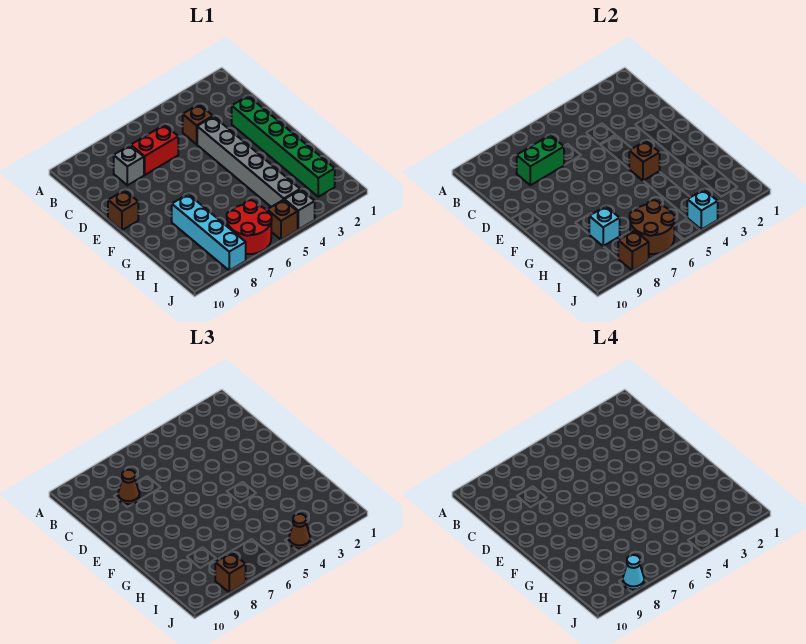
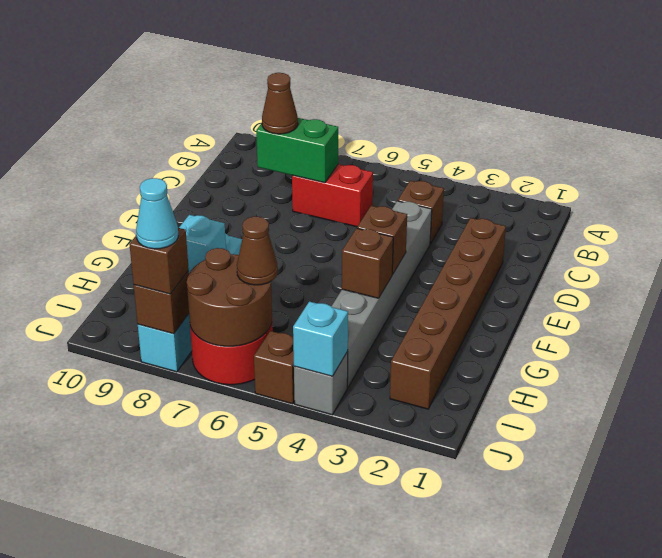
grey 1x1 brick [114,146,144,185] -> none
green 1x6 brick [232,96,335,197] -> brown 1x6 brick [390,218,506,409]
brown 1x1 brick [108,190,138,230] -> brown 1x1 brick moved to [342,228,393,298]
brown 1x1 cone [289,514,310,548] -> brown 1x1 cone moved to [237,216,278,285]

